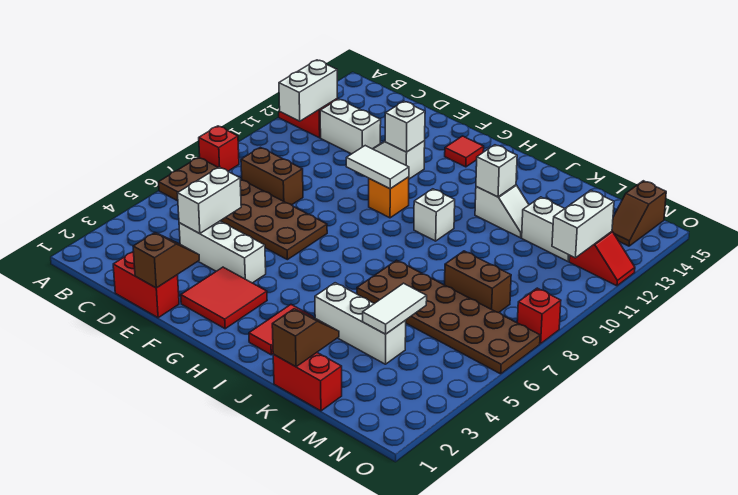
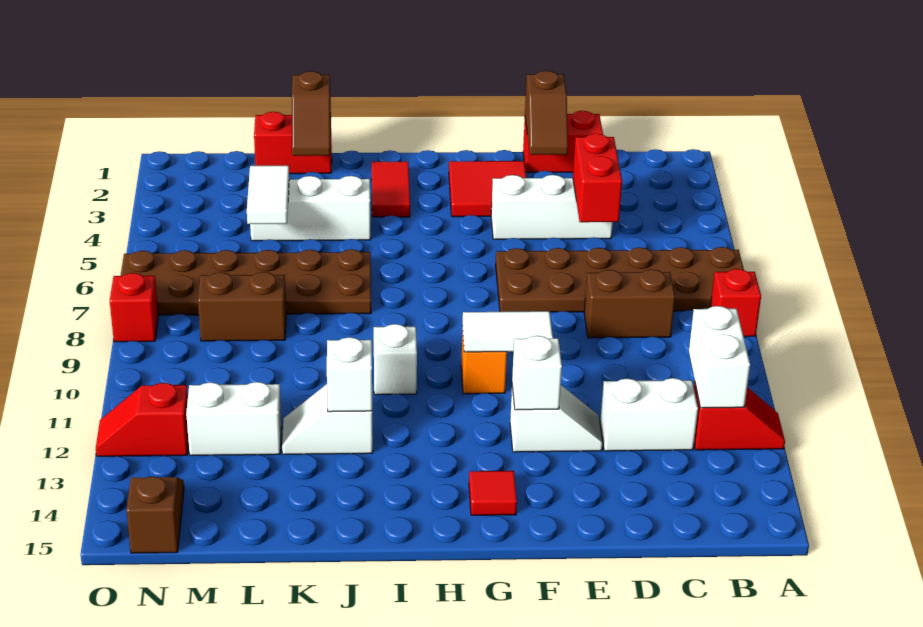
white 1x2 brick [177,167,241,234] -> red 1x2 brick [573,134,622,222]
white 1x2 brick [552,190,614,258] -> none

